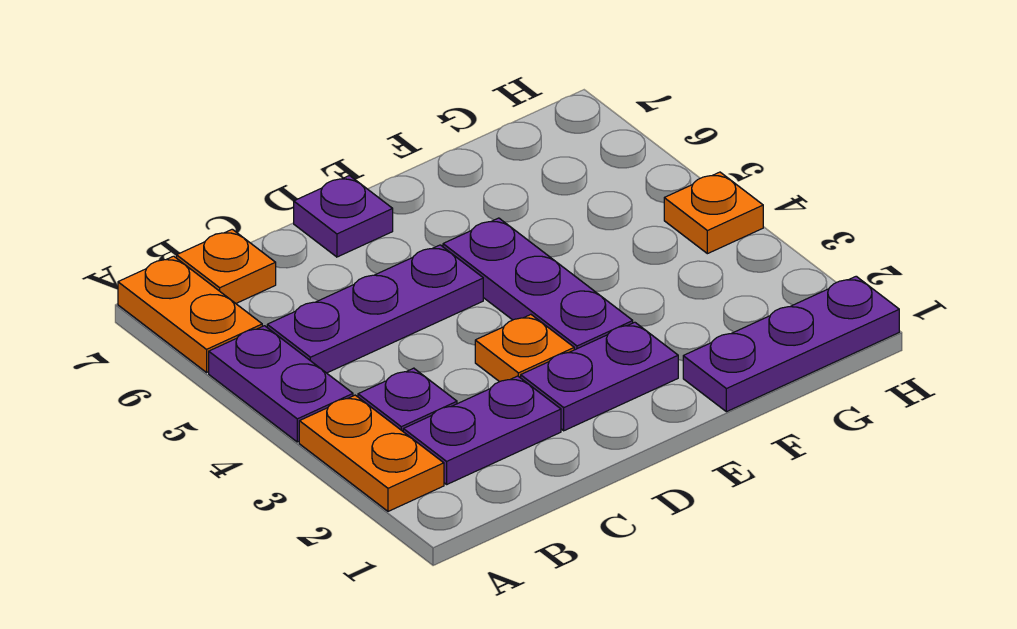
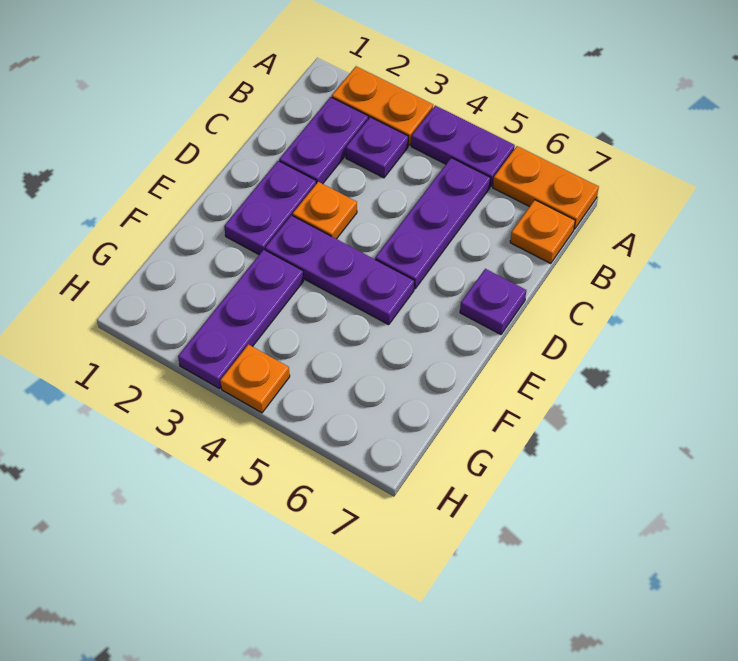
purple 1x3 plate [683,276,899,412] -> purple 1x3 plate moved to [178,250,304,389]

